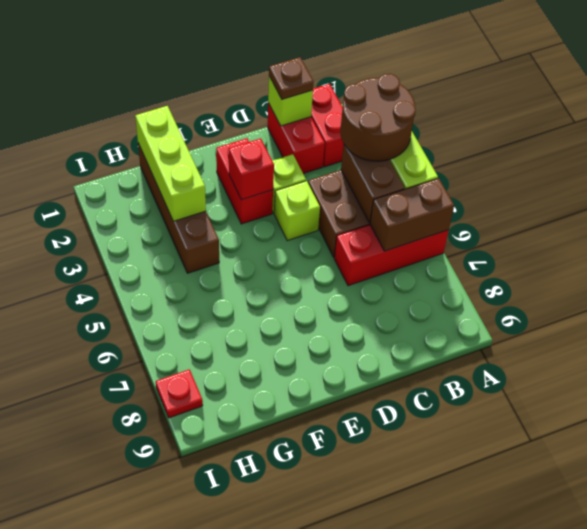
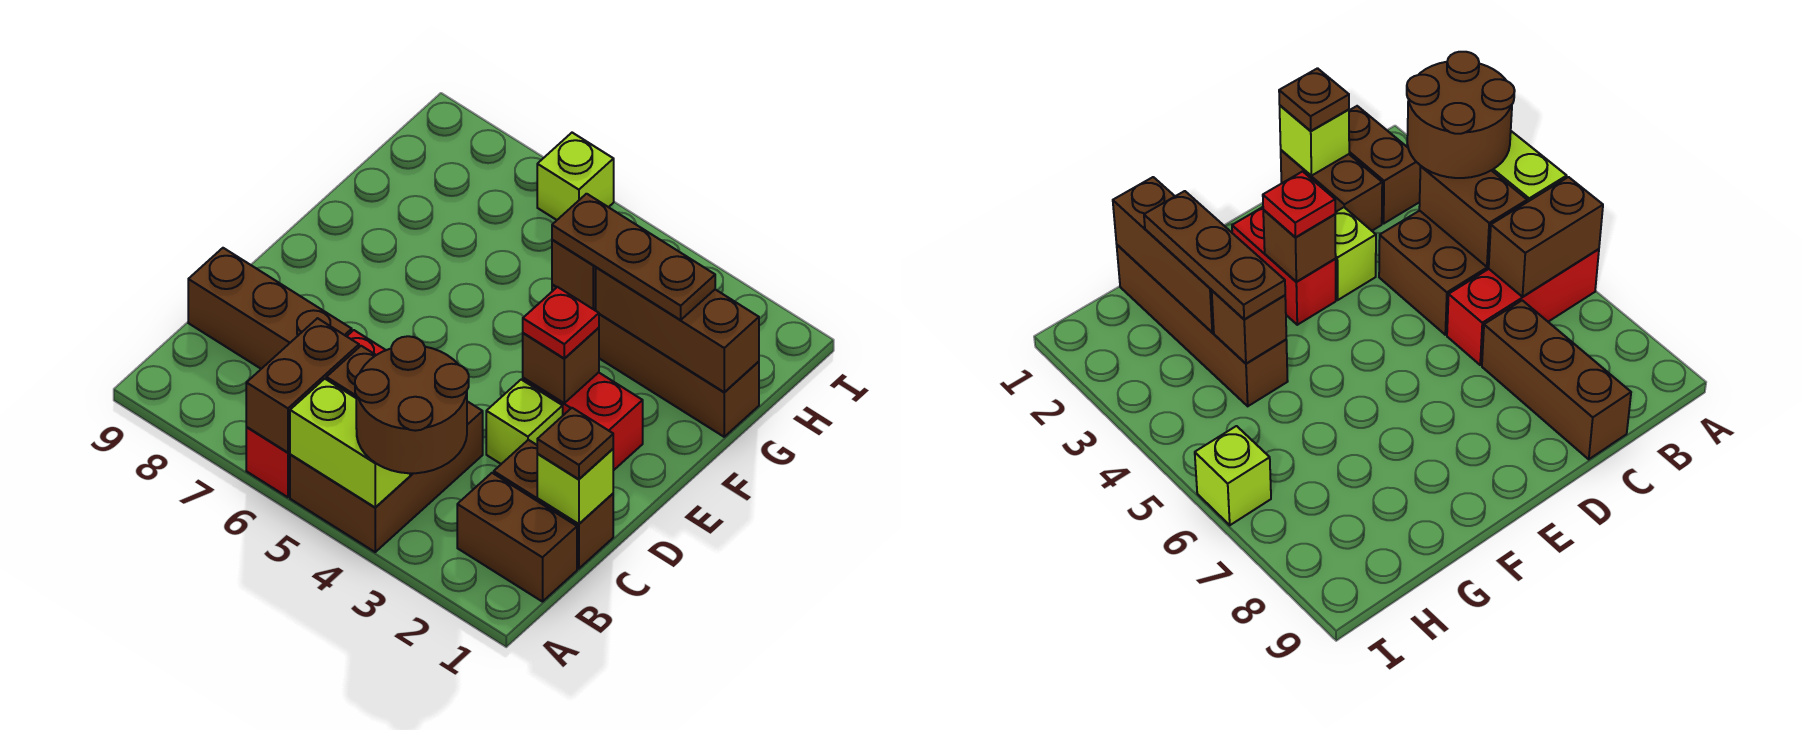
red 1x2 brick [311,84,344,167] -> brown 1x2 brick [457,473,577,602]
red 1x2 brick [268,103,325,174] -> brown 1x2 brick [494,440,613,569]
none -> brown 1x3 brick [188,248,352,369]
lime 1x1 brick [274,181,320,241] -> lime 1x1 brick moved to [537,133,614,220]
red 1x1 brick [229,138,274,200] -> brown 1x1 brick [523,328,599,403]
lime 1x3 brick [135,106,206,221] -> brown 1x3 brick [596,267,759,392]
none -> brown 1x3 plate [552,194,715,320]
none -> brown 1x1 brick [552,240,596,309]
red 1x1 plate [156,369,203,418] -> red 1x1 plate moved to [523,287,599,359]

